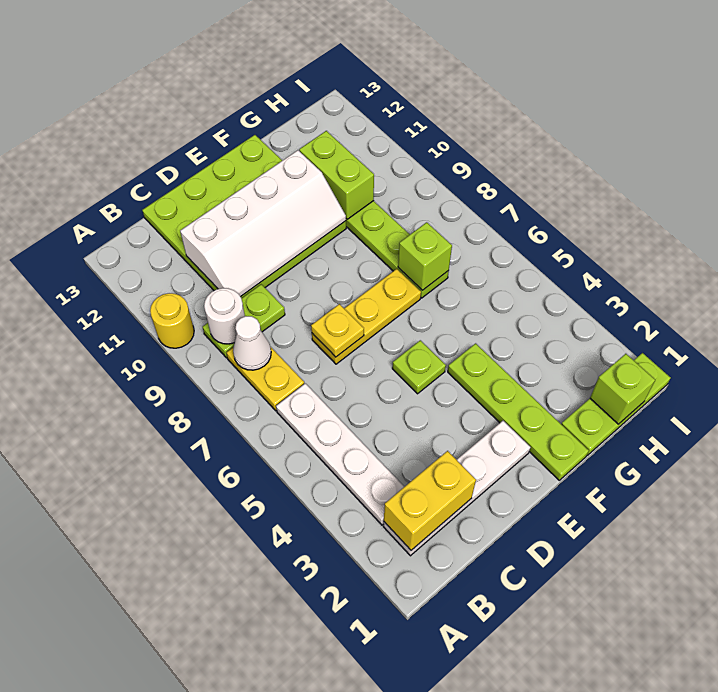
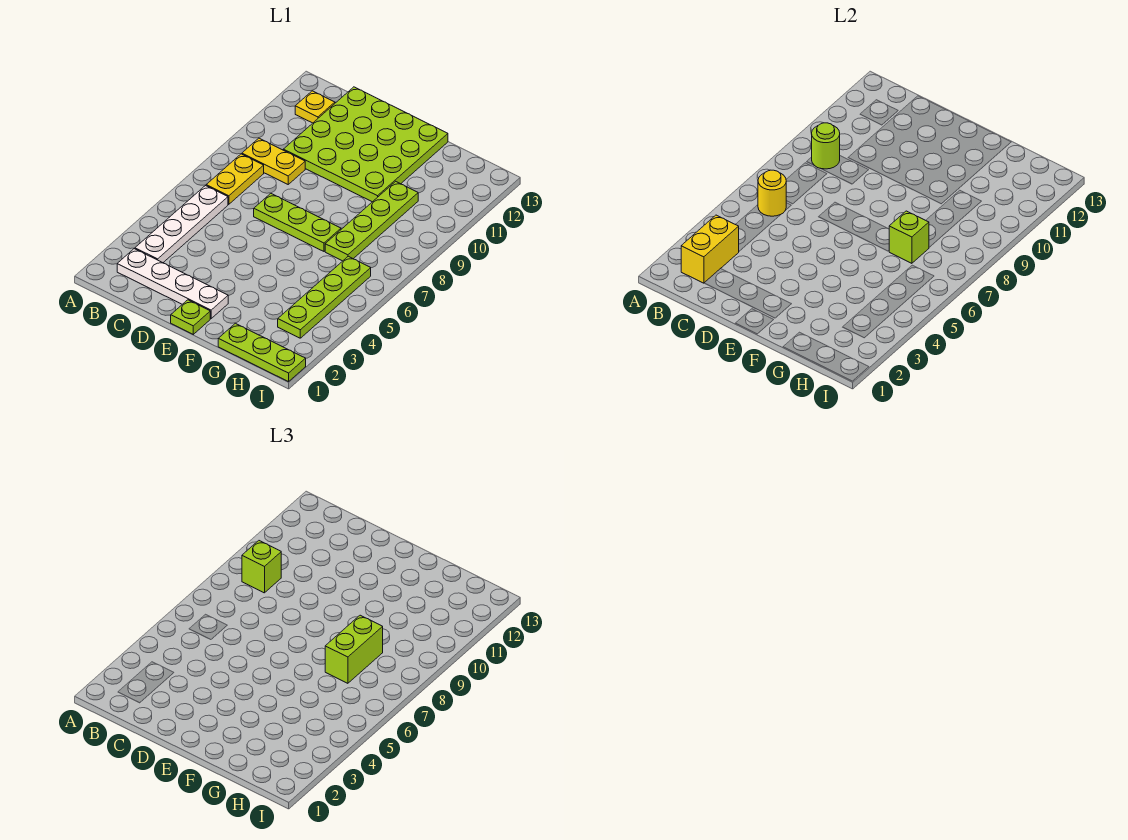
yellow 1x1 round brick [150,293,194,348] -> yellow 1x1 round brick moved to [758,170,786,216]
yellow 1x2 brick [384,451,476,550] -> yellow 1x2 brick turned to [681,215,739,283]
white 1x1 cone [233,316,271,370] -> none
lime 1x2 plate [203,284,285,358] -> yellow 1x2 plate [242,138,305,184]
white 1x1 round brick [204,288,245,344] -> lime 1x1 round brick [812,123,840,169]
white 2x4 slope [180,150,346,297] -> none
yellow 1x3 plate [312,269,421,364] -> lime 1x3 plate [254,194,341,251]
yellow 1x1 plate [311,304,364,357] -> yellow 1x1 plate moved to [295,91,335,123]
lime 1x1 plate [392,340,446,394] -> lime 1x1 plate moved to [171,300,210,334]
lime 1x4 plate [448,343,589,480] -> lime 1x4 plate moved to [278,256,371,338]
lime 1x2 brick [299,131,374,219] -> lime 1x2 brick moved to [325,615,383,683]
lime 1x1 brick [590,354,655,424] -> lime 1x1 brick moved to [242,541,281,593]

